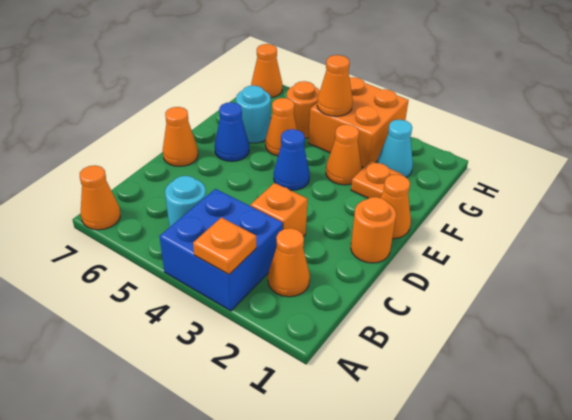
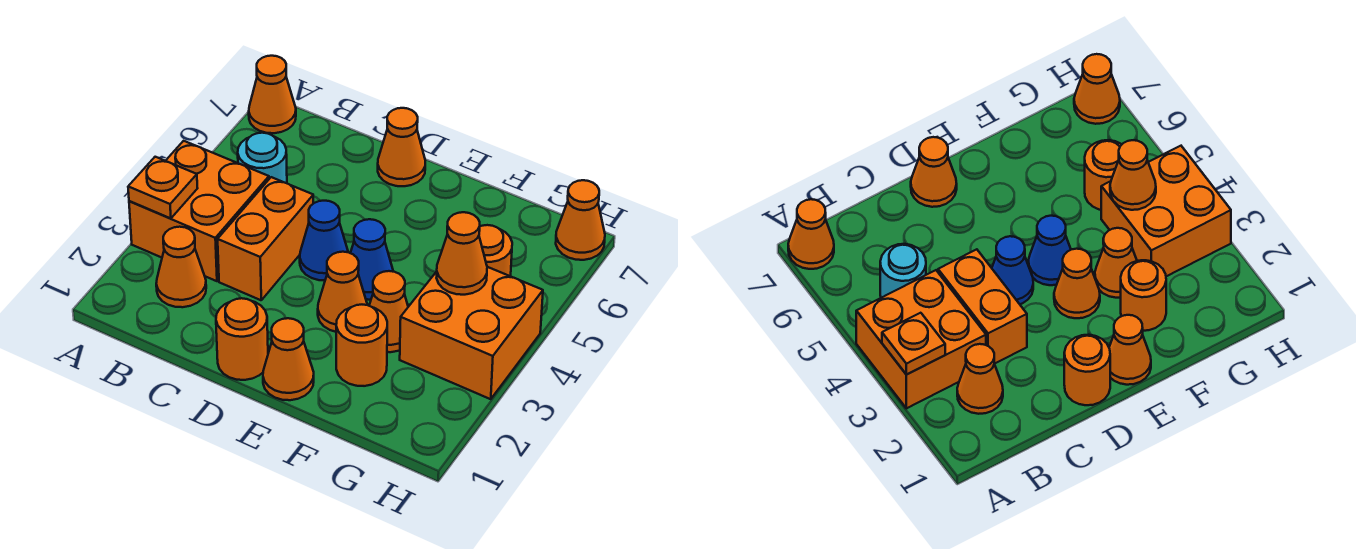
blue 2x2 brick [159,189,283,311] -> orange 2x2 brick [129,141,269,281]
orange 1x1 brick [250,183,308,237] -> orange 1x2 brick [218,177,313,300]
blue 1x1 cone [215,102,249,161] -> blue 1x1 cone moved to [300,201,348,280]
orange 1x1 plate [351,160,402,198] -> orange 1x1 round brick [336,305,387,386]
orange 1x1 cone [265,98,297,156] -> orange 1x1 cone moved to [318,252,367,332]
cyan 1x1 round brick [236,85,271,143] -> none
cyan 1x1 cone [377,120,413,177] -> none

